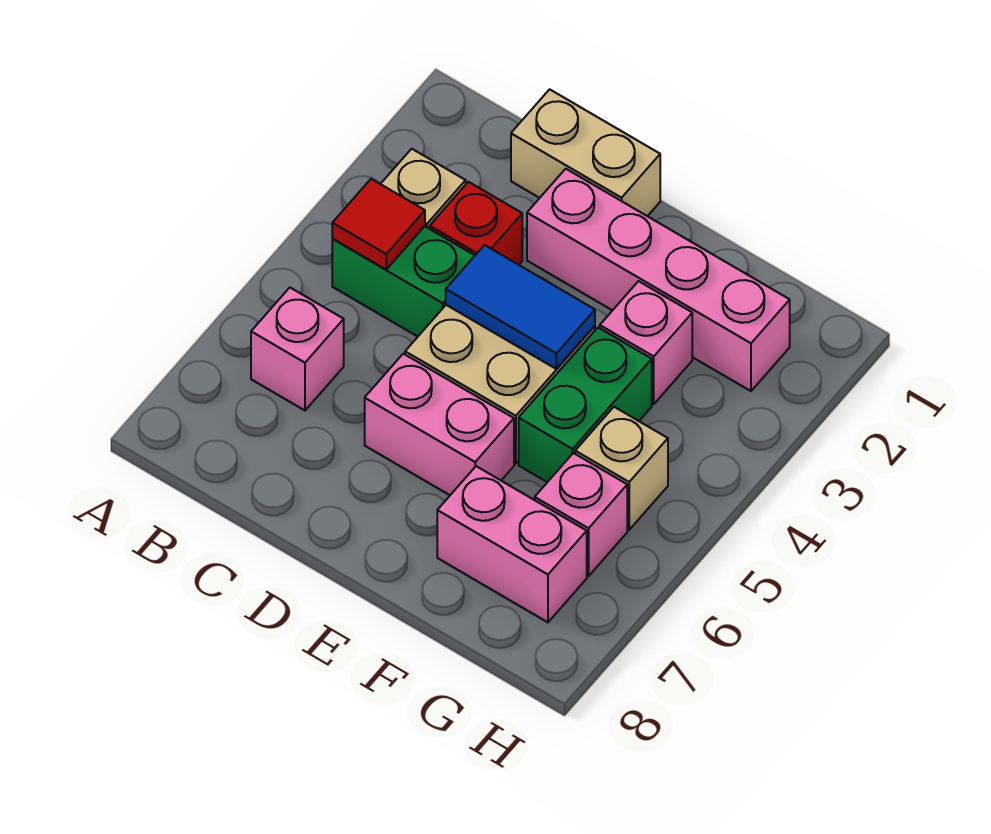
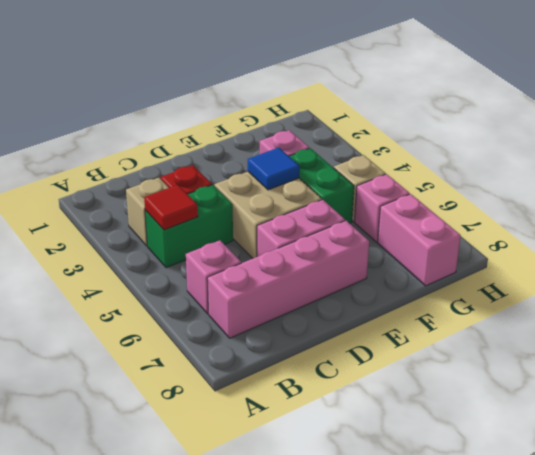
tan 1x2 brick [511,89,660,216] -> none
pink 1x4 brick [527,169,790,391] -> pink 1x4 brick moved to [207,221,369,338]
blue 1x2 tile [446,245,595,369] -> blue 1x1 tile [248,148,300,190]
pink 1x2 brick [437,466,587,622] -> pink 1x2 brick turned to [378,194,461,286]

